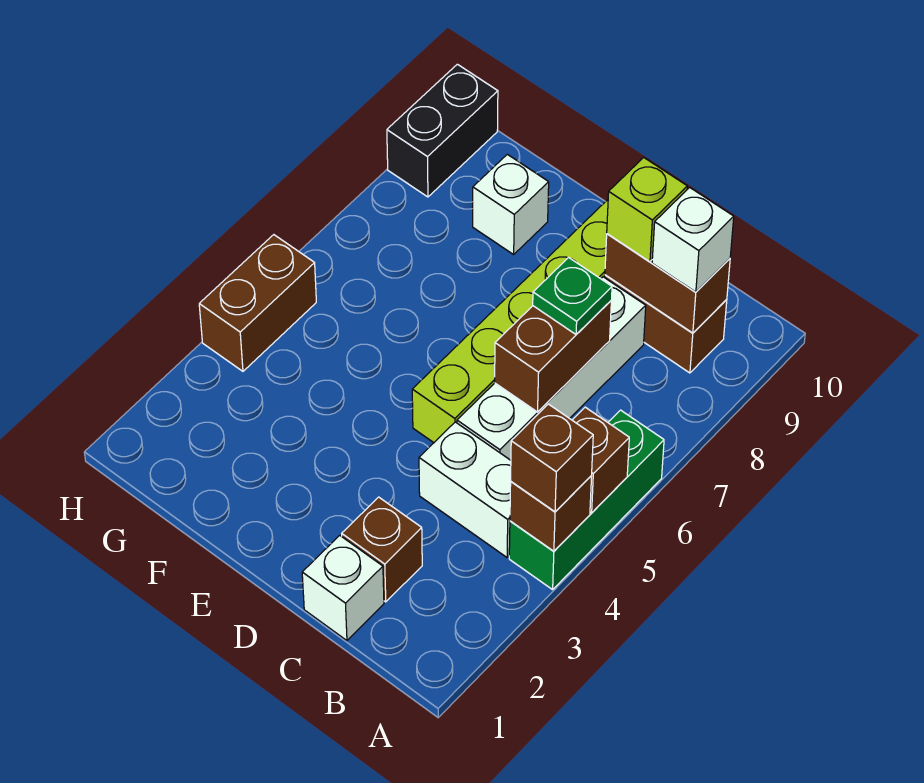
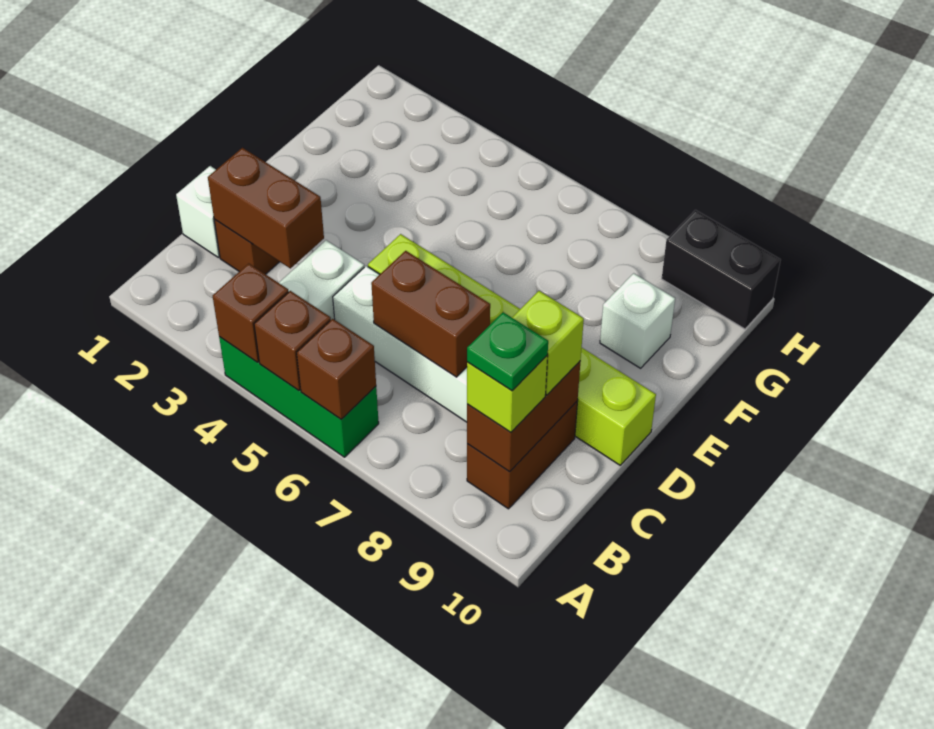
brown 1x1 brick [511,404,593,512] -> brown 1x1 brick moved to [297,319,376,419]
white 1x1 brick [652,187,734,292] -> lime 1x1 brick [467,356,548,432]
green 1x1 plate [533,258,612,334] -> green 1x1 plate moved to [467,312,548,391]
brown 1x2 brick [199,235,316,371] -> brown 1x2 brick moved to [208,148,324,268]

